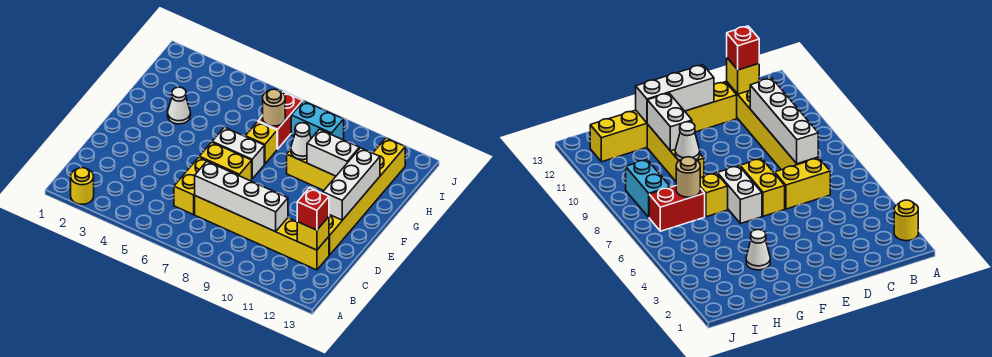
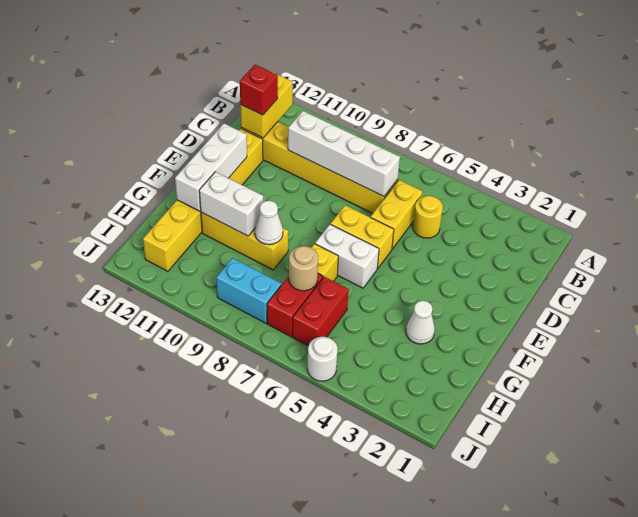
yellow 1x1 round brick [71,168,94,204] -> yellow 1x1 round brick moved to [413,196,443,238]
yellow 1x1 brick [297,217,329,250] -> yellow 1x2 brick [240,71,293,138]
none -> red 1x2 brick [292,277,349,346]
none -> white 1x1 round brick [307,337,338,381]

